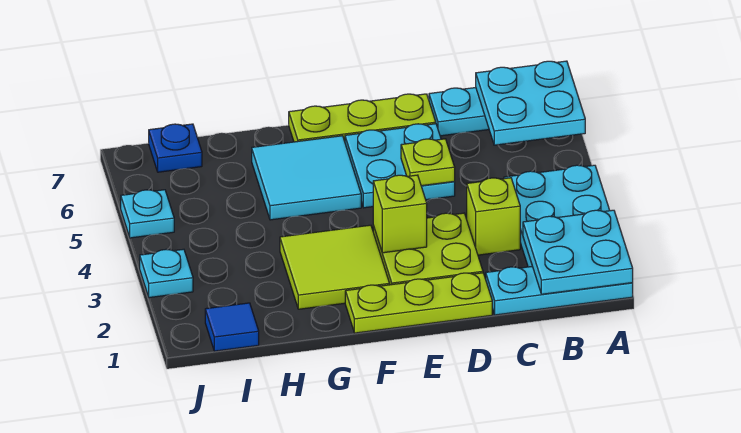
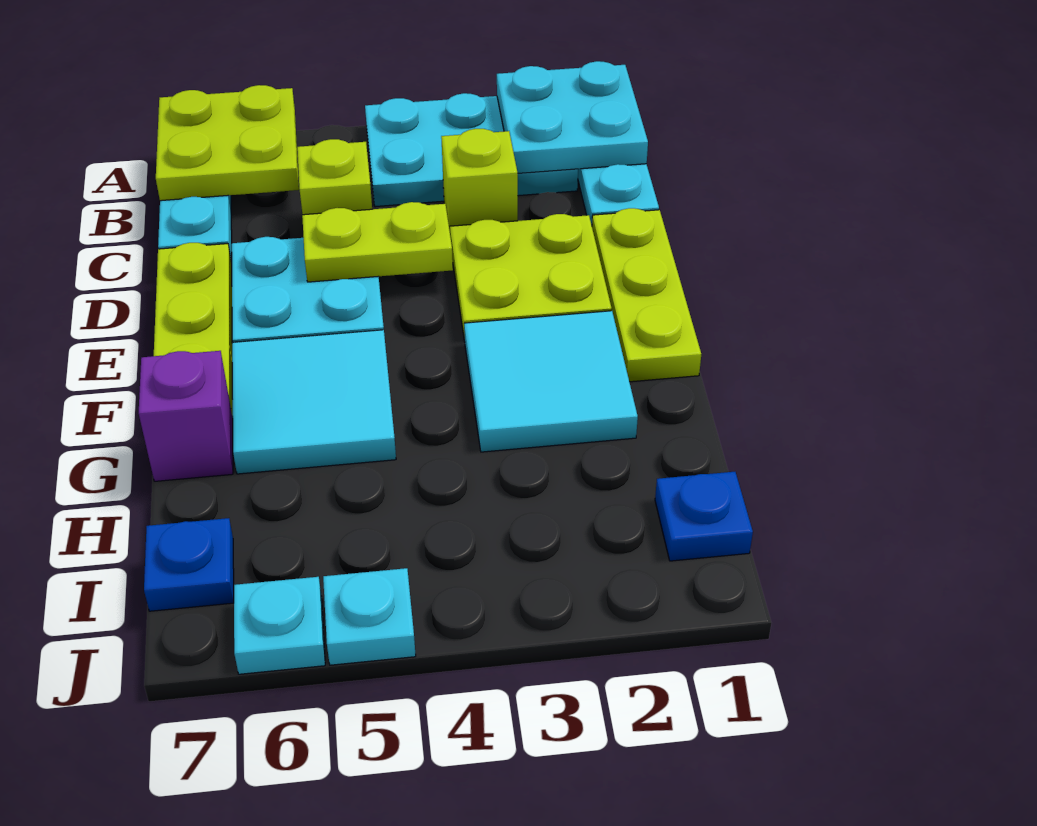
cyan 2x2 plate [476,61,585,145] -> lime 2x2 plate [156,85,299,201]
lime 1x1 plate [401,139,455,186] -> lime 1x2 plate [302,202,453,282]
lime 1x1 brick [373,175,427,253] -> lime 1x1 brick moved to [297,139,372,215]
lime 2x2 tile [280,225,390,309] -> cyan 2x2 tile [464,311,638,452]
none -> purple 1x1 brick [139,351,233,481]
blue 1x1 tile [205,303,259,351] -> blue 1x1 plate [655,472,753,561]
cyan 1x1 plate [140,249,193,298] -> cyan 1x1 plate moved to [234,577,325,674]

